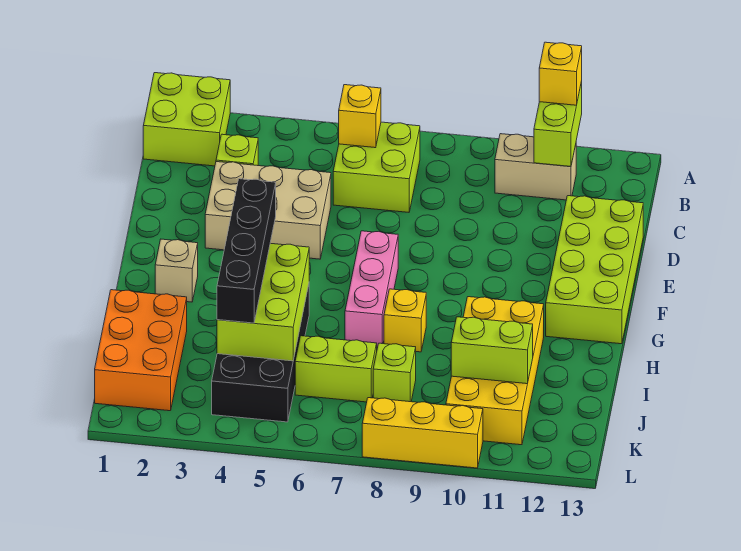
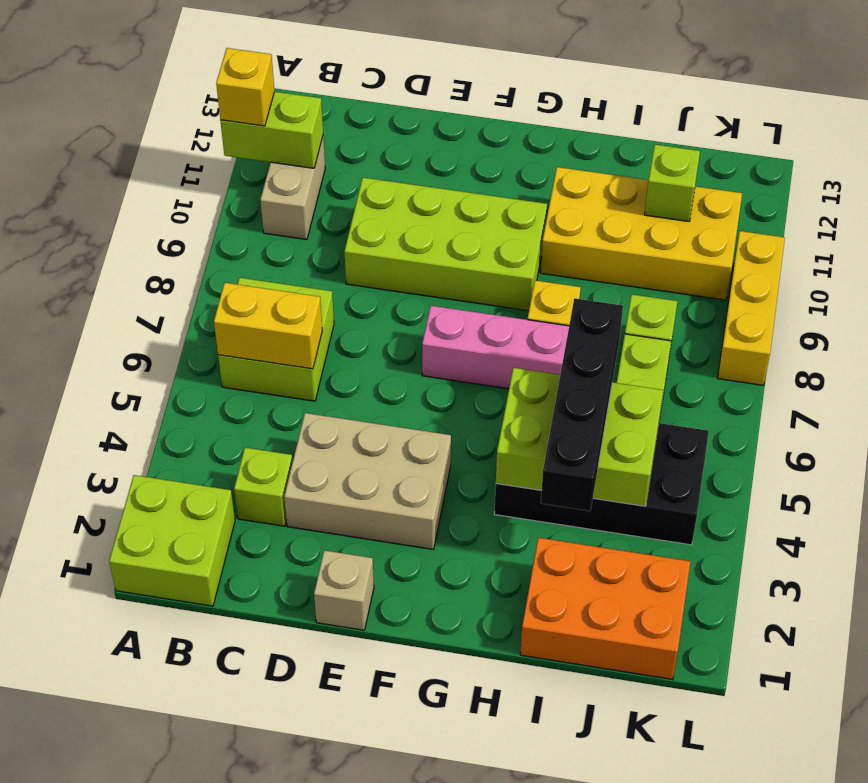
yellow 1x1 brick [339,85,381,148] -> yellow 1x2 brick [214,283,322,369]
tan 2x3 brick [205,162,331,259] -> tan 2x3 brick turned to [284,413,451,549]
lime 2x4 brick [546,196,643,344] -> lime 2x4 brick moved to [344,178,547,311]
tan 1x1 brick [155,239,198,302] -> tan 1x1 brick moved to [314,550,374,630]
black 1x4 brick [217,179,276,323] -> black 1x4 brick turned to [541,298,623,511]
lime 1x2 brick [451,317,533,384] -> lime 1x1 brick [645,145,700,221]

